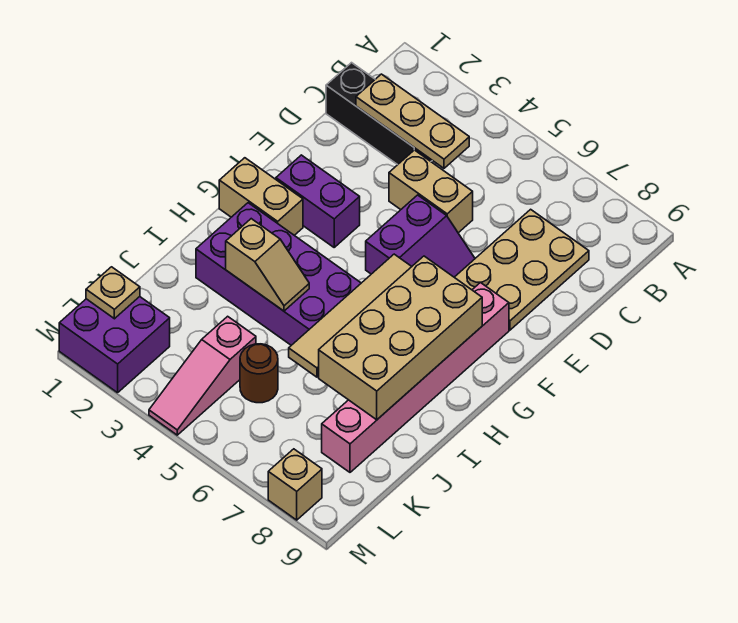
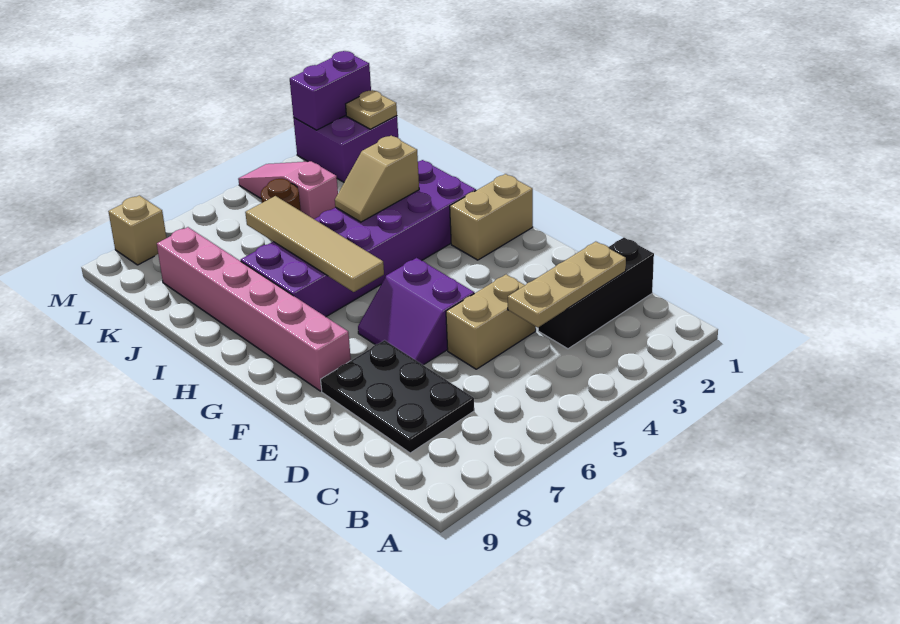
tan 2x3 plate [454,209,589,330] -> black 2x3 plate [321,340,474,453]
purple 1x2 brick [276,155,360,247] -> purple 1x2 brick moved to [290,51,371,130]
tan 2x4 brick [319,256,482,420] -> none

